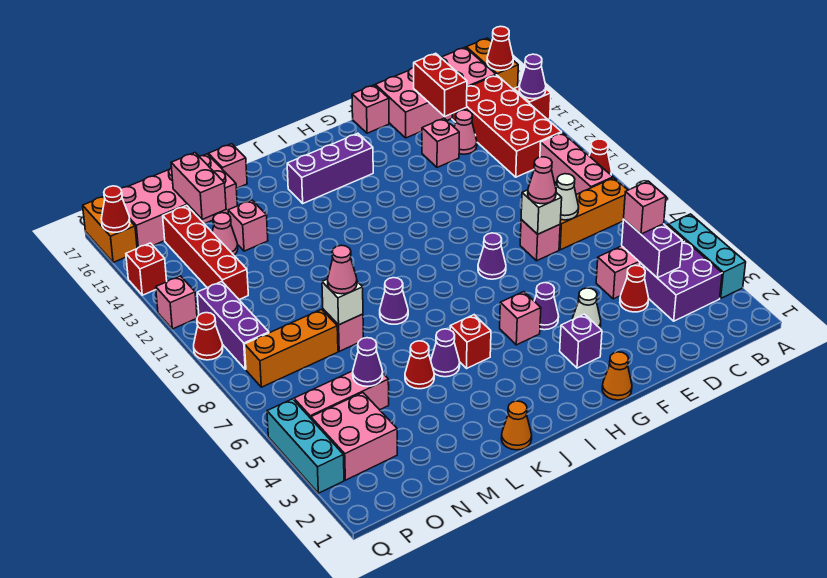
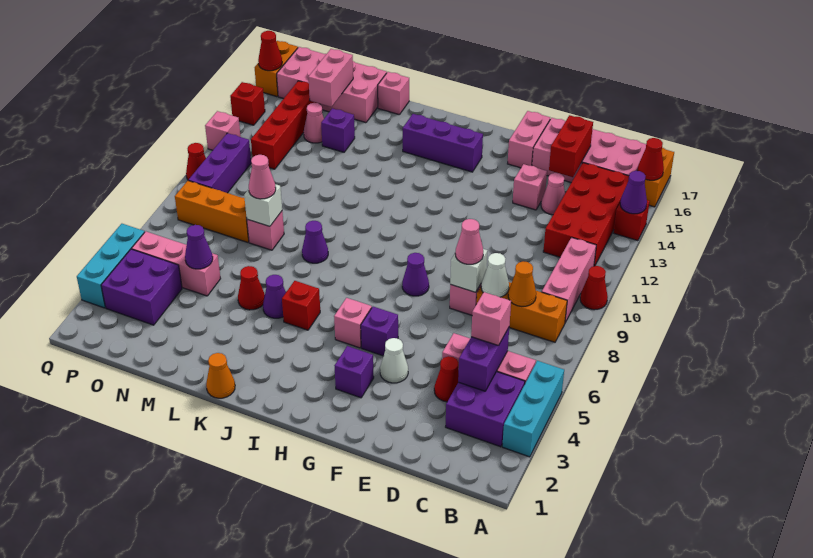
pink 1x1 brick [352,85,389,133] -> pink 1x2 brick [508,111,550,168]
orange 1x1 cone [602,352,632,400] -> orange 1x1 cone moved to [508,261,536,306]
purple 1x1 cone [534,283,559,330] -> purple 1x1 brick [361,307,398,356]
pink 1x1 brick [228,200,268,251] -> purple 1x1 brick [321,108,355,152]
pink 2x2 brick [311,393,397,480] -> purple 2x2 brick [101,249,182,325]

